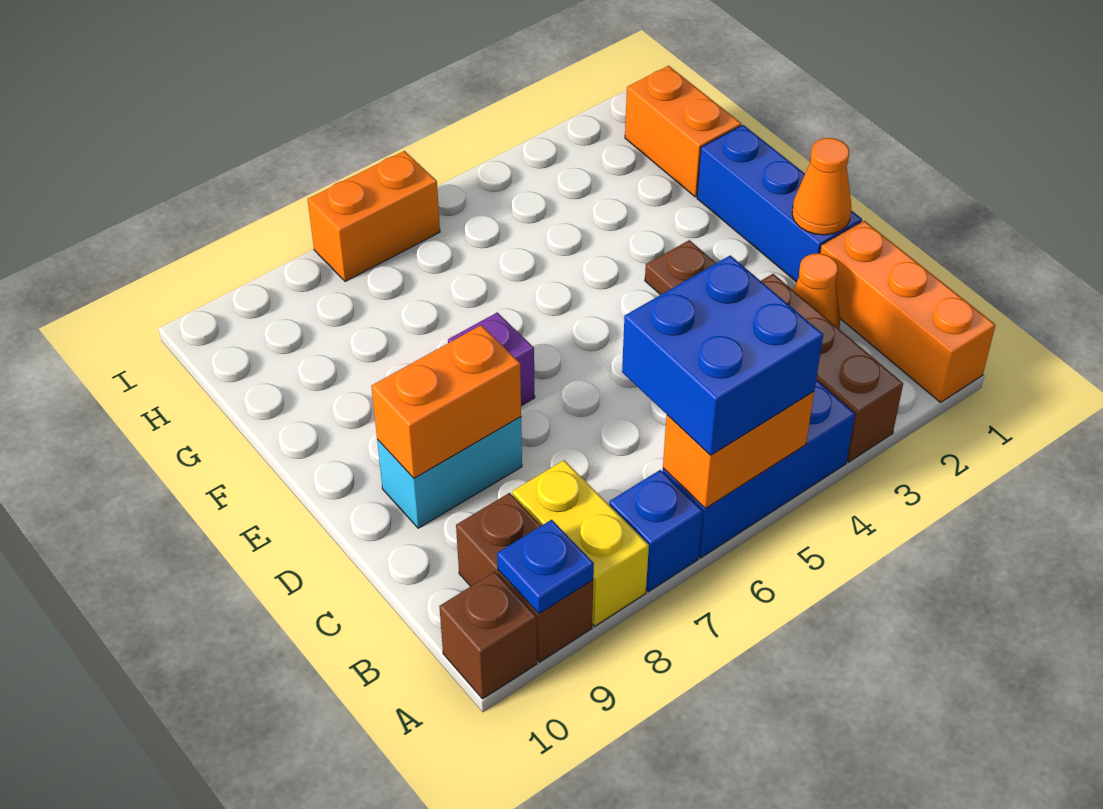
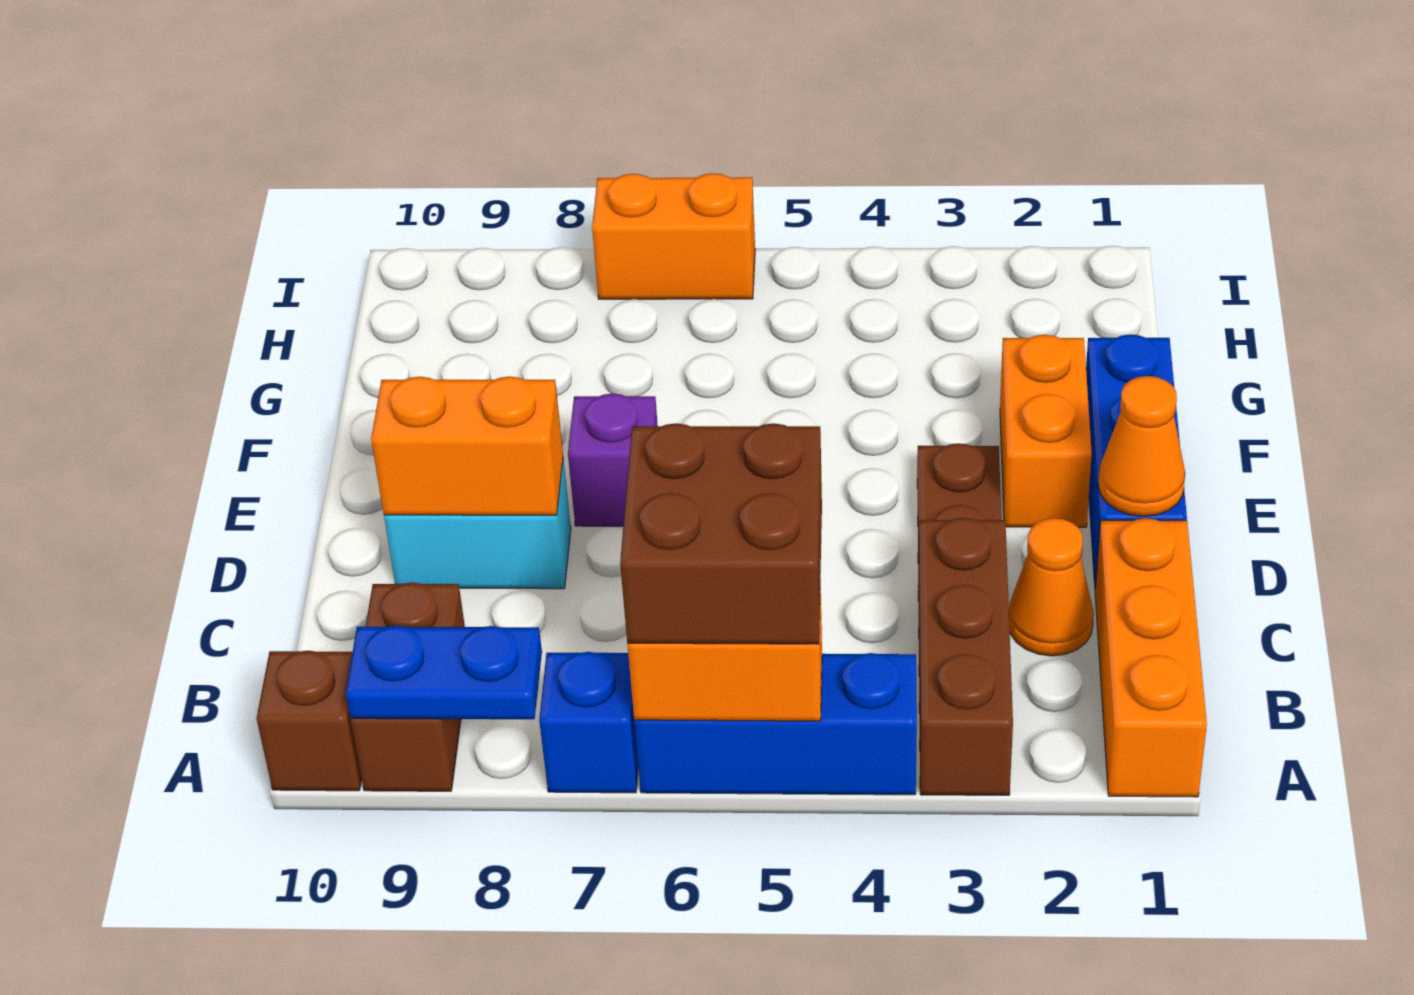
blue 2x2 brick [622,255,823,455] -> brown 2x2 brick [620,423,822,644]
yellow 1x2 brick [512,460,649,626] -> none
blue 1x1 plate [497,520,594,614] -> blue 1x2 plate [346,626,542,719]
orange 1x2 brick [625,66,741,197] -> orange 1x2 brick moved to [1000,335,1092,527]

